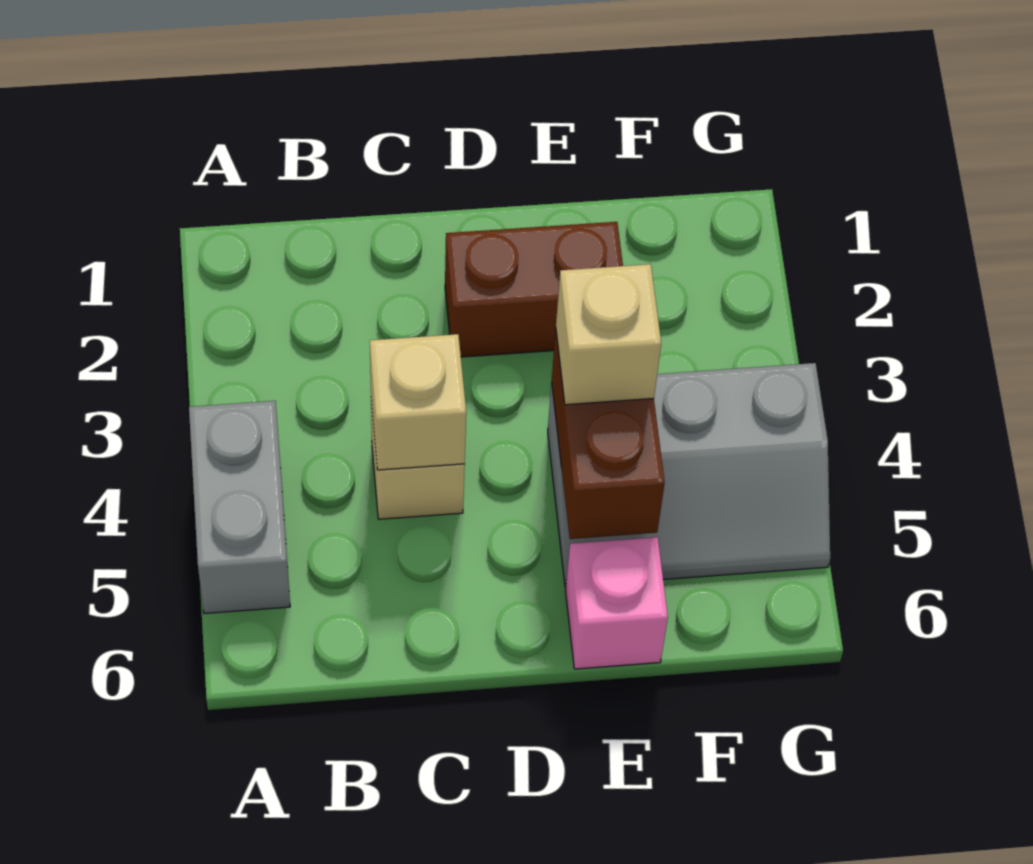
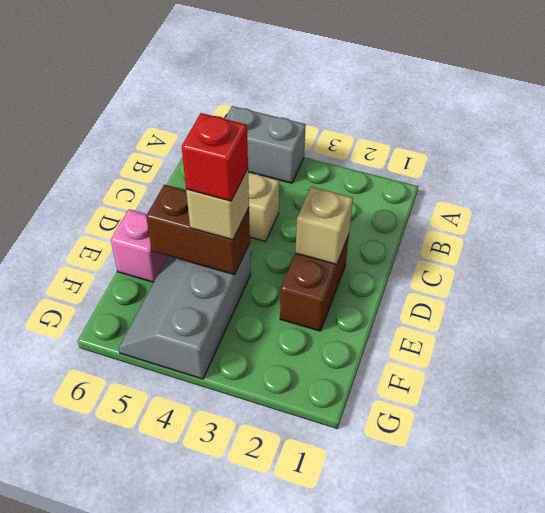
tan 1x1 brick [370,334,466,470] -> tan 1x1 brick moved to [295,187,353,265]
none -> red 1x1 brick [182,113,248,201]

